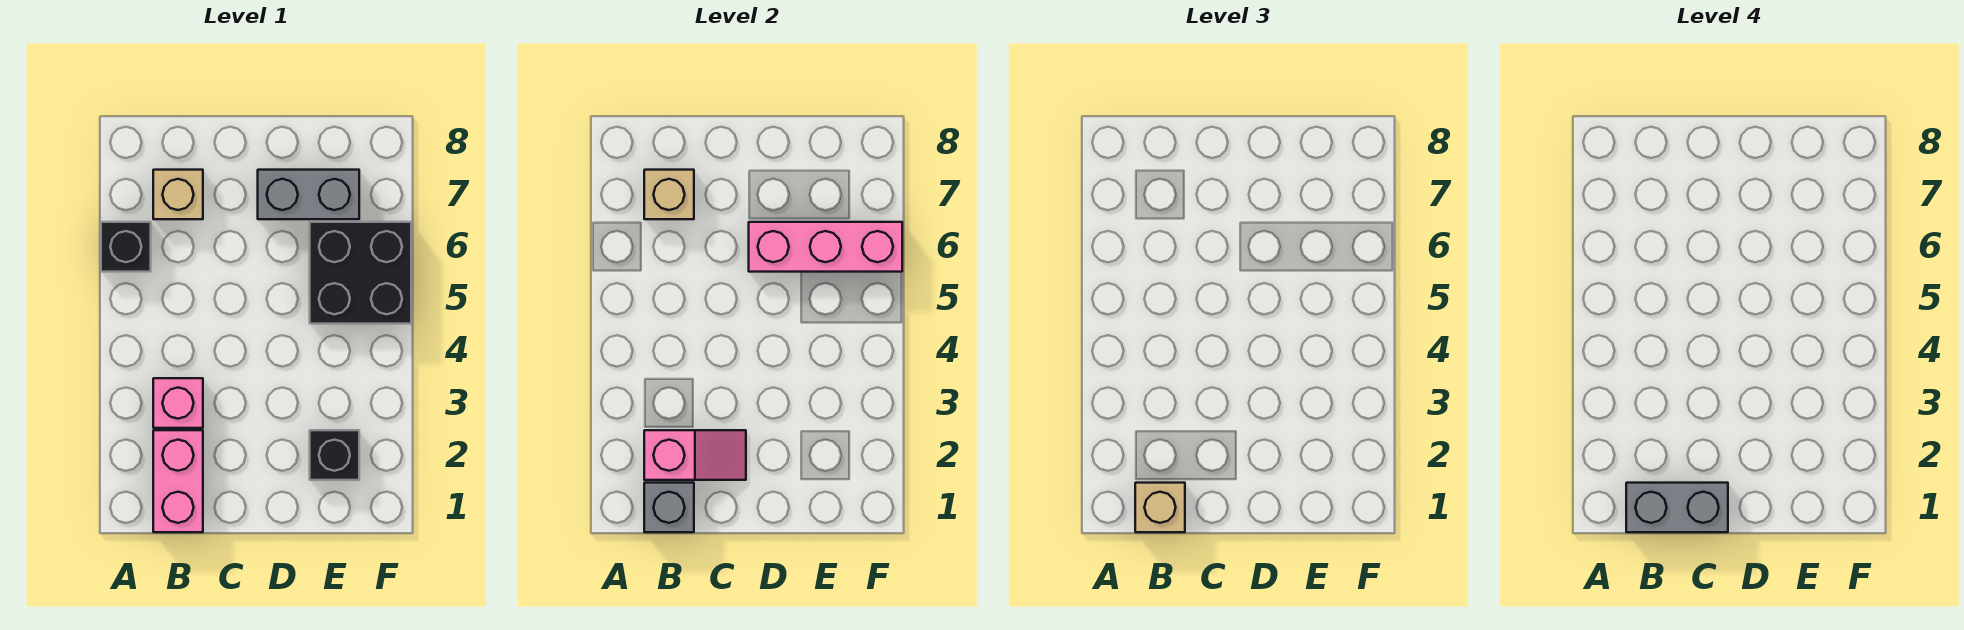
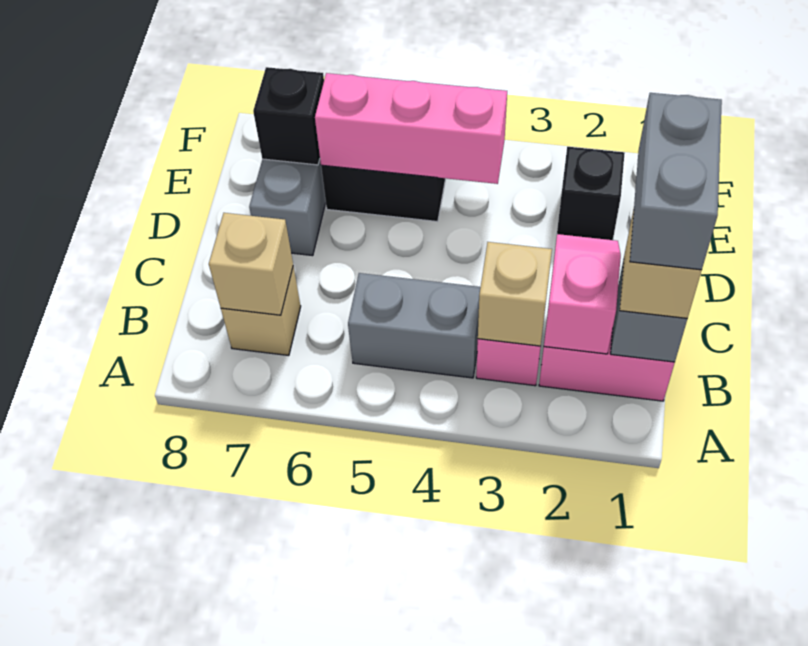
black 1x1 brick [101,222,151,272] -> black 1x1 brick moved to [253,67,324,165]
none -> tan 1x1 brick [478,242,552,346]
none -> grey 1x2 brick [348,273,481,378]
pink 1x3 brick [749,222,902,272] -> pink 1x3 brick turned to [315,73,507,184]

